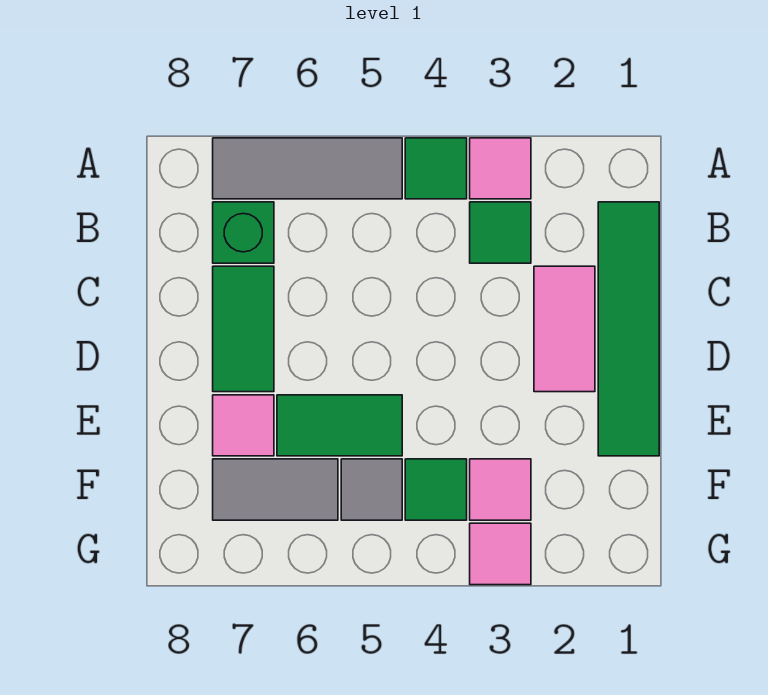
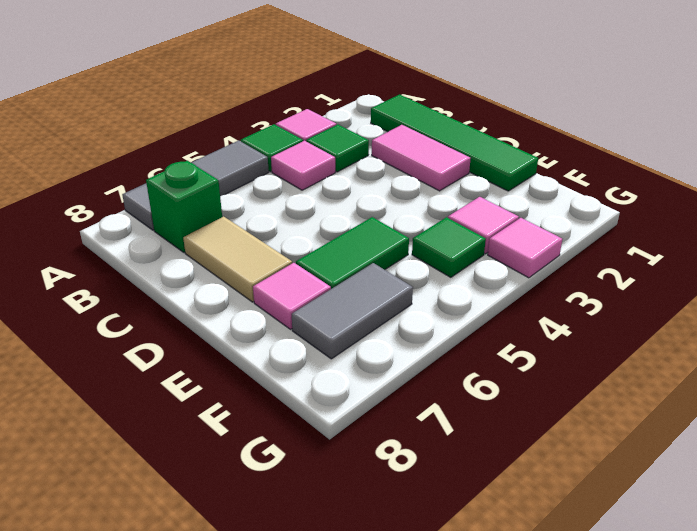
none -> pink 1x1 tile [271,141,335,190]
green 1x2 tile [213,266,274,392] -> tan 1x2 tile [183,216,292,302]
grey 1x1 tile [341,459,402,520] -> none

